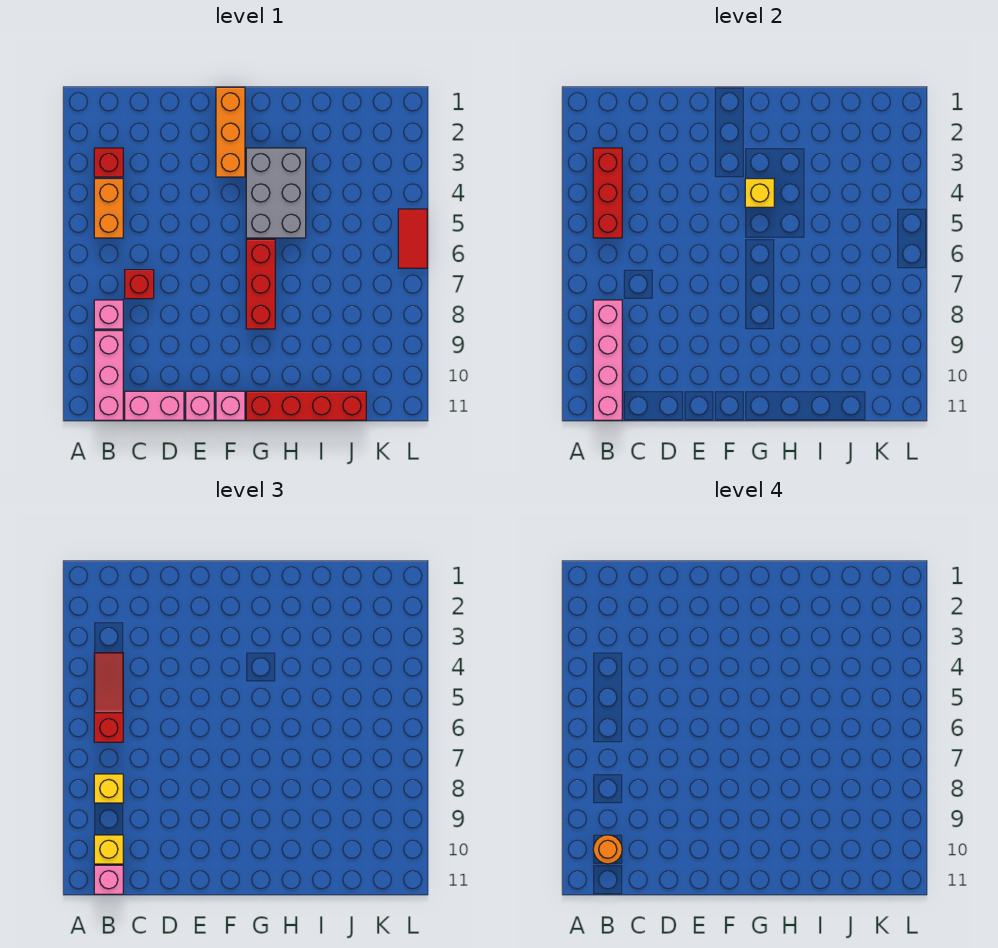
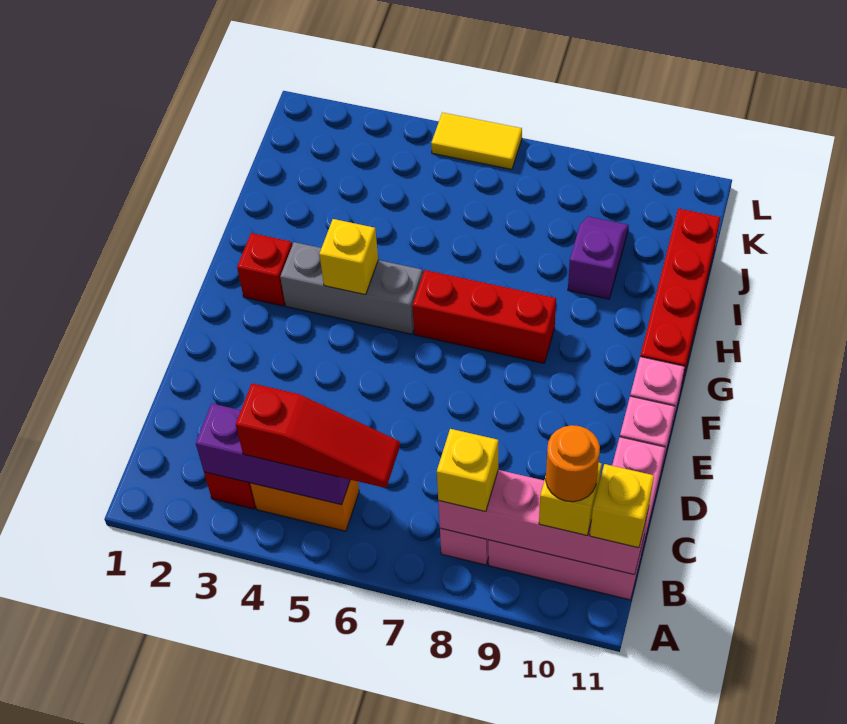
red 1x3 brick [593,148,622,238] -> purple 1x3 brick [196,404,350,505]
red 1x3 slope [94,653,123,742] -> red 1x3 slope turned to [236,383,400,488]
pink 1x1 brick [94,865,123,894] -> yellow 1x1 brick [590,464,654,548]
red 1x1 brick [125,270,154,299] -> red 1x1 brick moved to [237,233,292,306]
orange 1x3 brick [216,87,245,177] -> none
grey 2x3 brick [246,148,306,238] -> grey 1x3 brick [280,242,423,334]
none -> purple 1x2 slope [568,217,629,299]
red 1x2 tile [398,209,427,268] -> yellow 1x2 tile [431,112,522,169]

